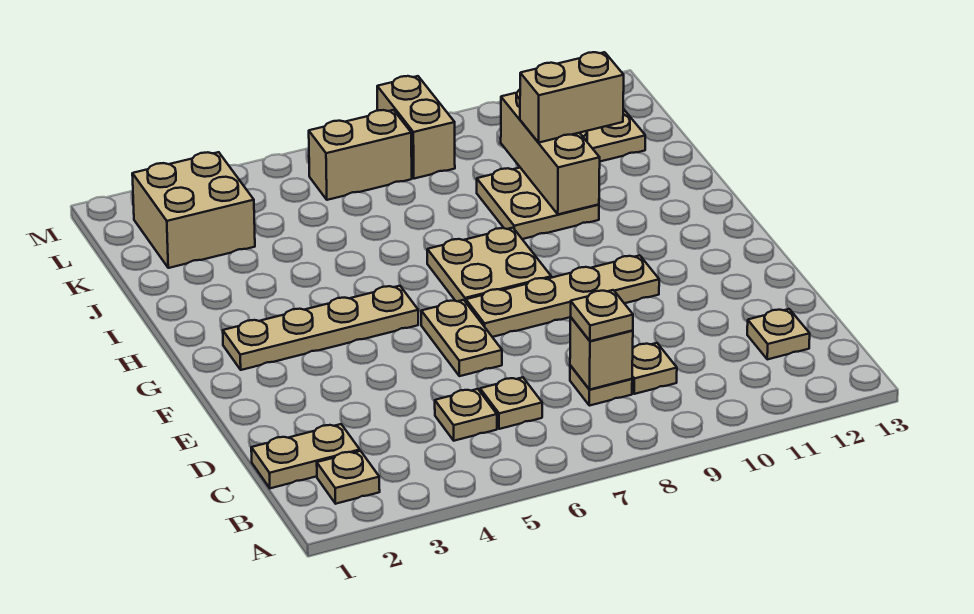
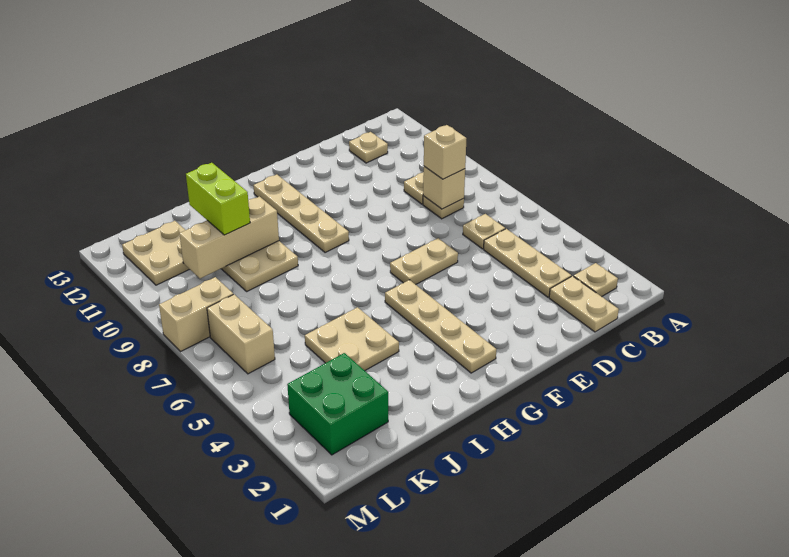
tan 1x1 plate [435,389,497,441] -> tan 1x3 plate [484,229,571,297]
tan 1x1 plate [571,290,633,341] -> tan 1x1 brick [424,125,467,179]
tan 1x4 plate [466,255,659,337] -> tan 1x4 plate moved to [253,174,349,253]
tan 2x2 plate [427,228,551,302] -> tan 2x2 plate moved to [305,307,399,371]
tan 1x2 brick [520,52,624,143] -> lime 1x2 brick [186,163,250,235]
tan 2x2 brick [132,152,255,268] -> green 2x2 brick [287,353,388,455]

